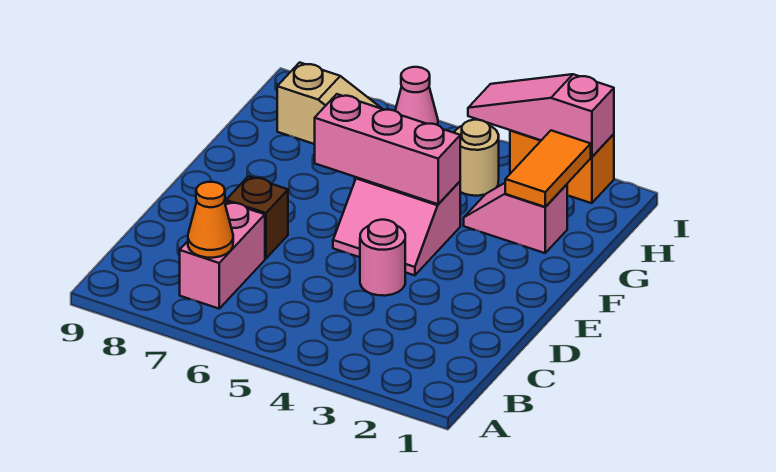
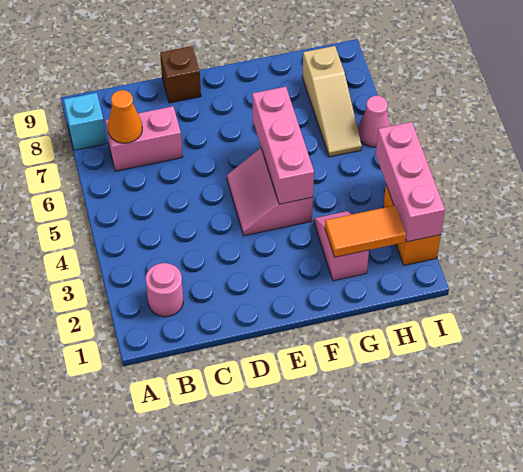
none -> cyan 1x1 brick [64,93,107,150]
pink 1x1 round brick [360,220,405,296] -> pink 1x1 round brick moved to [146,263,183,317]
brown 1x1 brick [226,176,288,259] -> brown 1x1 brick moved to [160,46,201,103]
tan 1x1 round brick [454,120,499,196] -> none
pink 1x3 slope [468,74,614,157] -> pink 1x3 brick [376,122,445,242]

